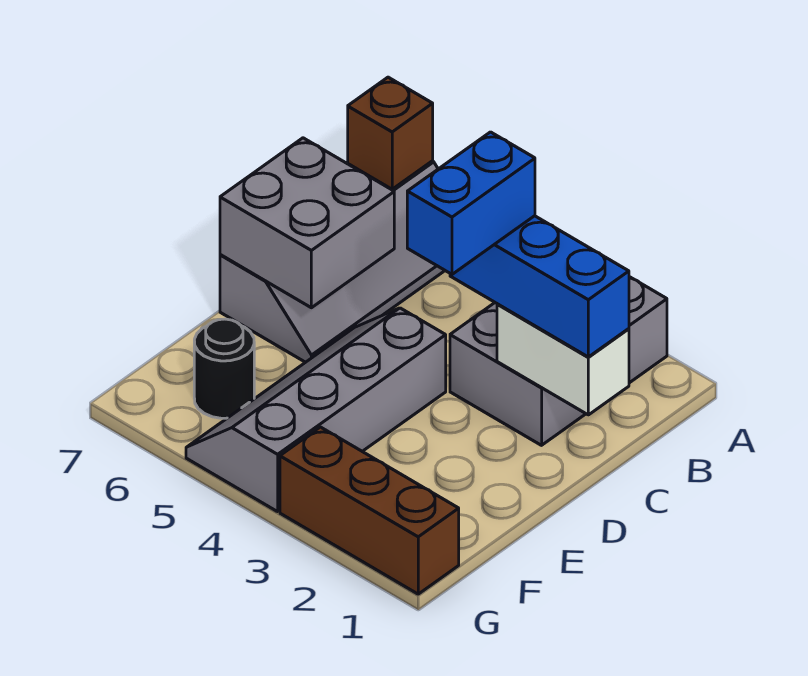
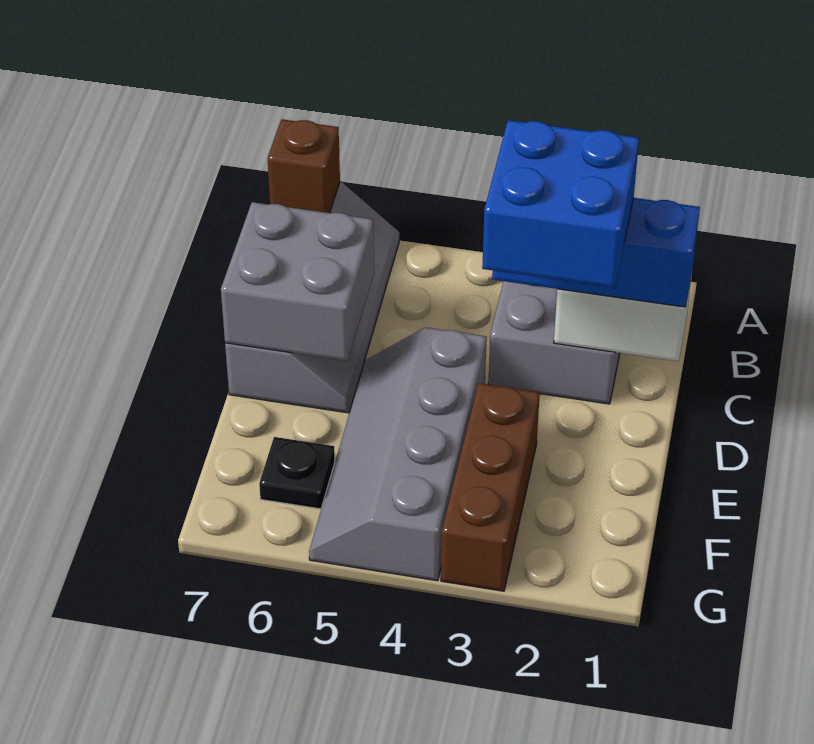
blue 1x2 brick [407,132,535,274] -> blue 2x2 brick [482,120,639,288]
black 1x1 round brick [194,319,254,418] -> black 1x1 plate [259,437,335,509]
brown 1x3 brick [280,427,459,594] -> brown 1x3 brick turned to [441,383,540,591]

